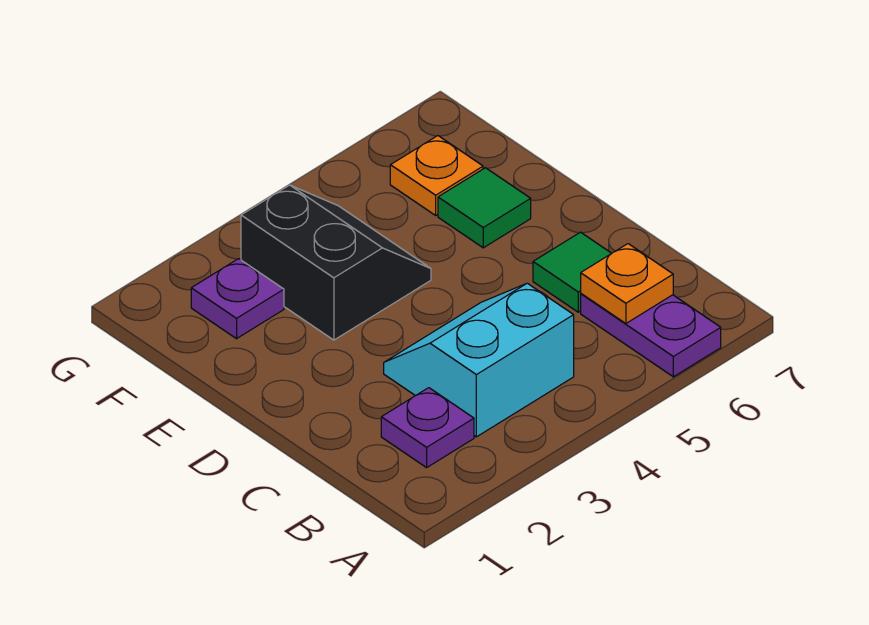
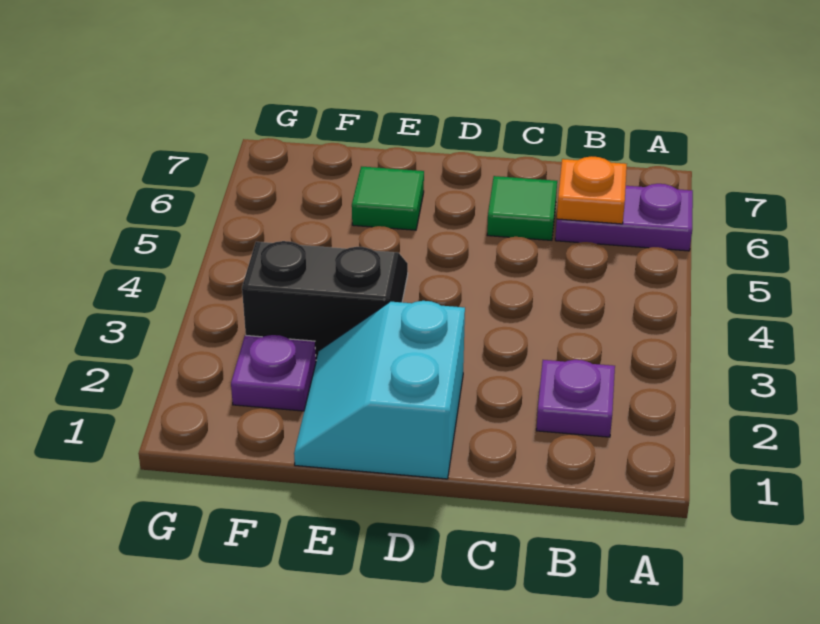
cyan 2x2 slope [384,283,574,437] -> cyan 2x2 slope moved to [294,301,465,479]
orange 1x1 plate [390,136,483,215] -> none

